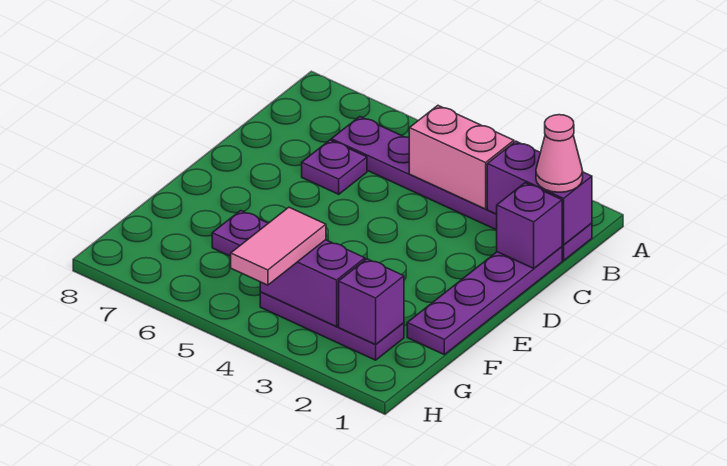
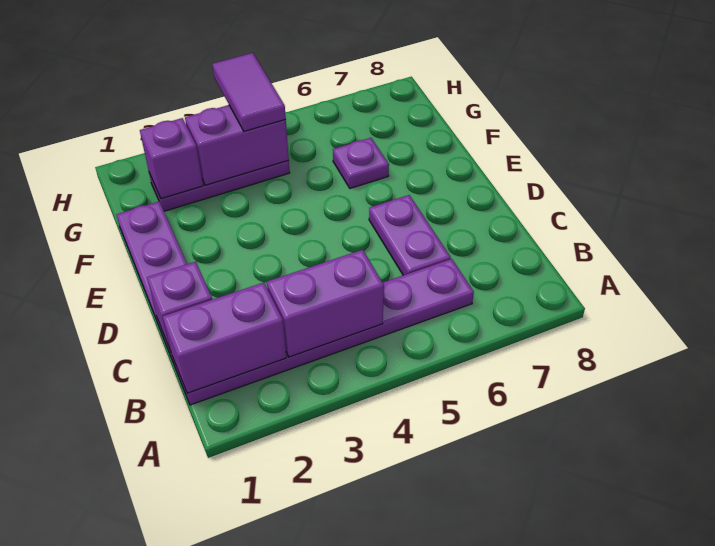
pink 1x1 cone [536,115,583,192] -> none
pink 1x2 brick [409,106,514,209] -> purple 1x2 brick [267,250,384,357]
purple 1x1 plate [302,140,367,194] -> purple 1x2 plate [369,195,451,275]
pink 1x2 tile [231,207,326,285] -> purple 1x2 tile [212,53,286,131]

